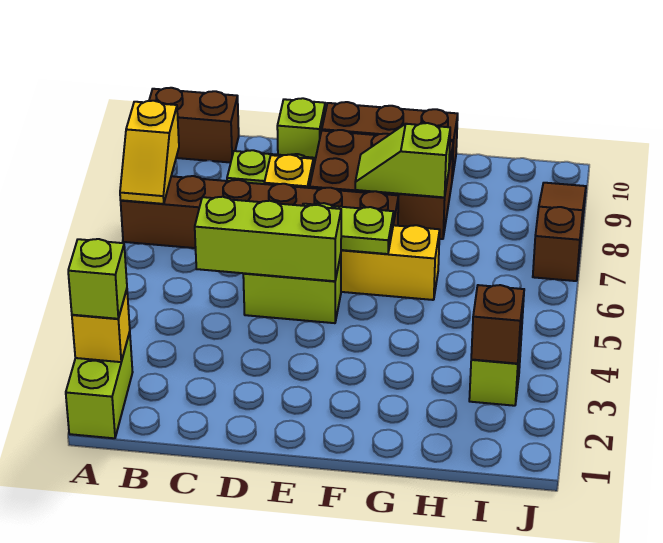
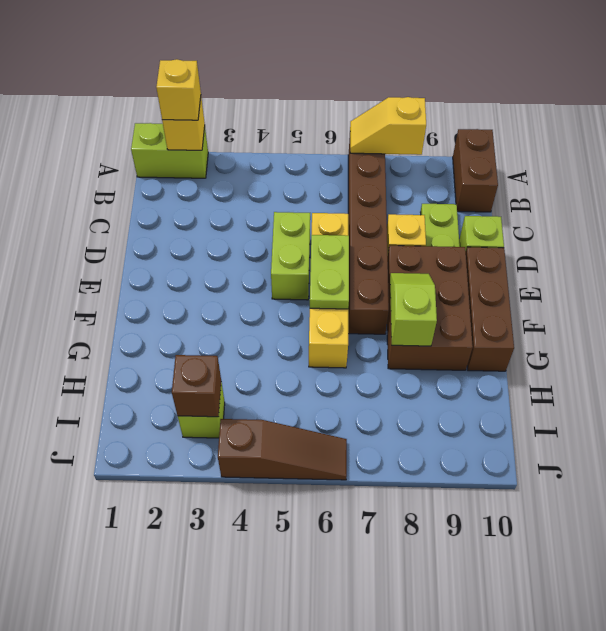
lime 1x1 brick [68,239,127,319] -> yellow 1x1 brick [156,59,201,120]
lime 1x3 brick [195,197,341,281] -> none
brown 1x3 slope [533,183,586,281] -> brown 1x3 slope moved to [218,419,347,480]

